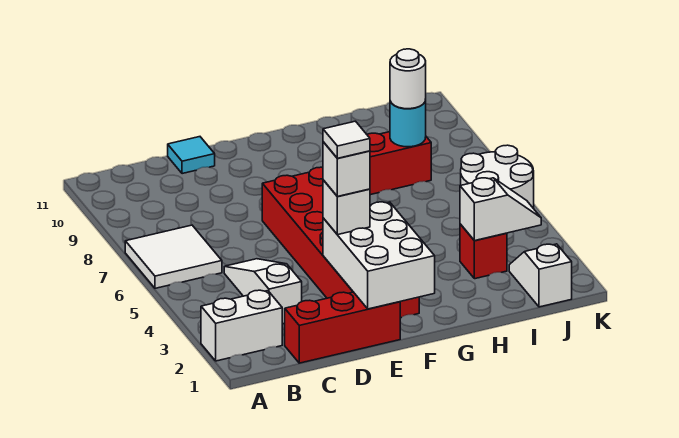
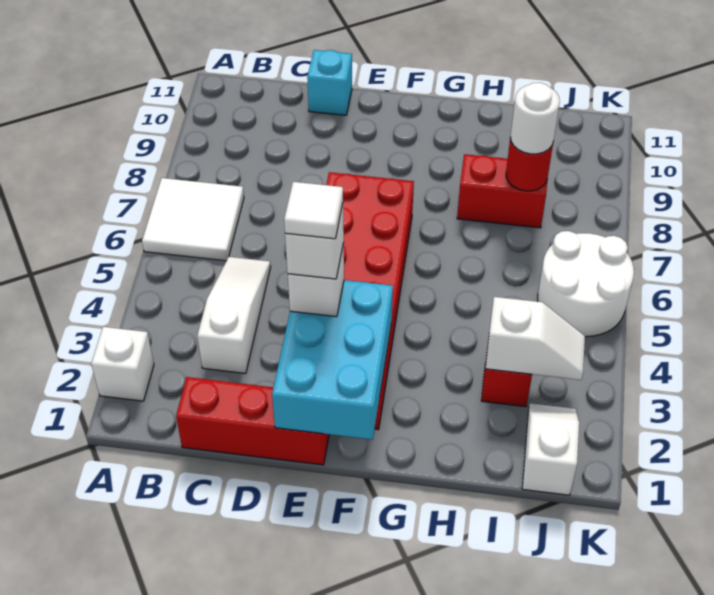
white 1x2 brick [201,290,282,361] -> white 1x1 brick [91,327,154,401]
cyan 1x1 tile [168,137,215,174] -> cyan 1x1 brick [307,50,352,115]
white 2x3 brick [323,202,435,309] -> cyan 2x3 brick [272,280,393,440]
cyan 1x1 round brick [390,100,426,147] -> red 1x1 round brick [506,138,553,191]

